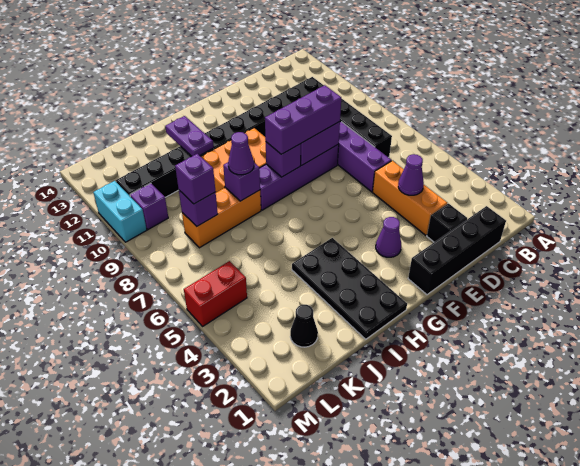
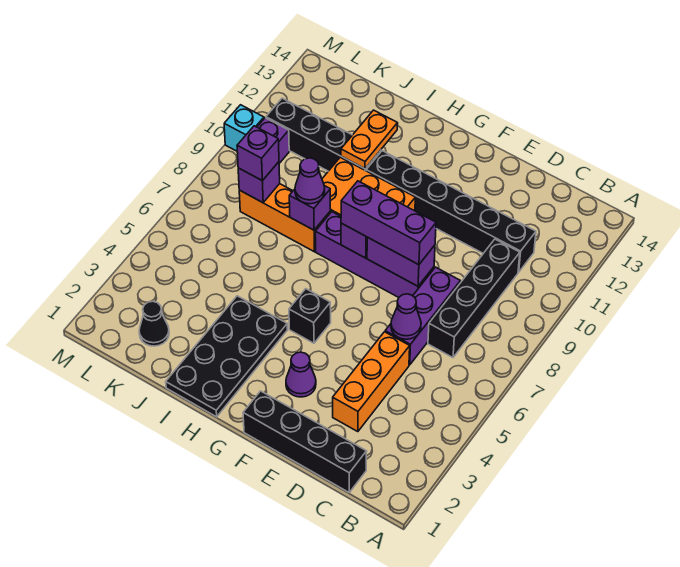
black 1x1 brick [427,204,467,242] -> black 1x1 brick moved to [289,289,331,343]
purple 1x1 cone [398,154,424,195] -> purple 1x1 cone moved to [391,294,421,339]
purple 1x2 plate [165,116,214,156] -> orange 1x2 plate [341,110,398,169]
red 1x2 brick [184,261,247,326] -> none
cyan 1x2 brick [93,181,147,242] -> cyan 1x1 brick [224,105,264,151]

